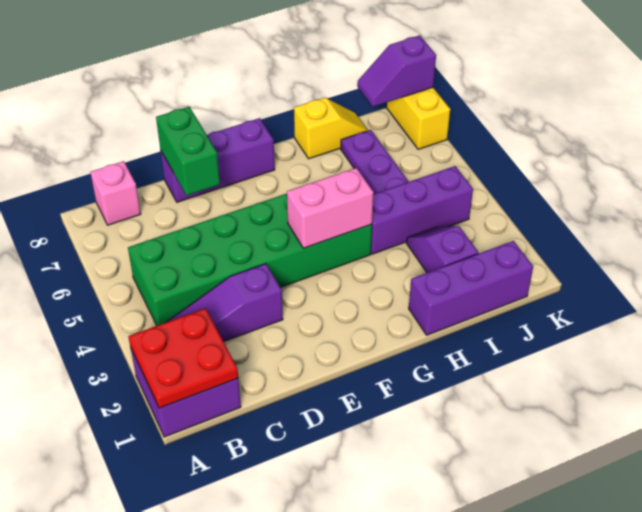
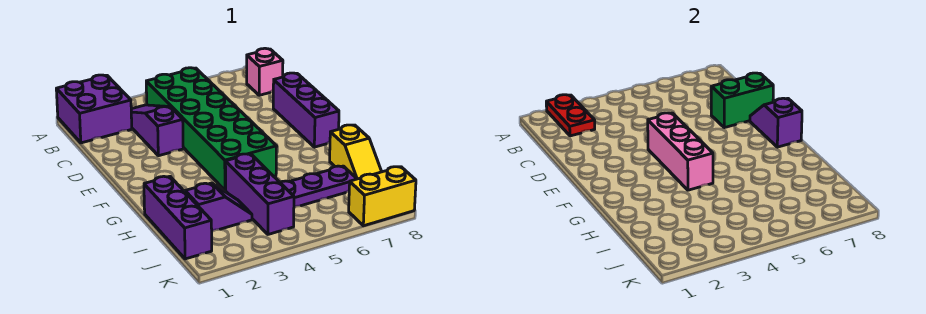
red 2x2 plate [128,308,238,408] -> red 1x2 plate [546,95,595,136]
pink 1x2 brick [287,168,374,248] -> pink 1x3 brick [648,113,713,190]
purple 1x2 slope [357,35,436,107] -> purple 1x2 slope moved to [750,98,802,147]

